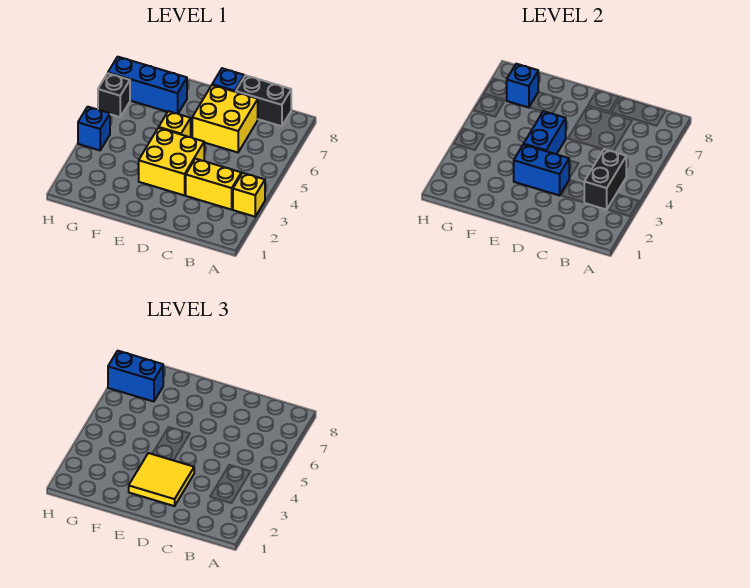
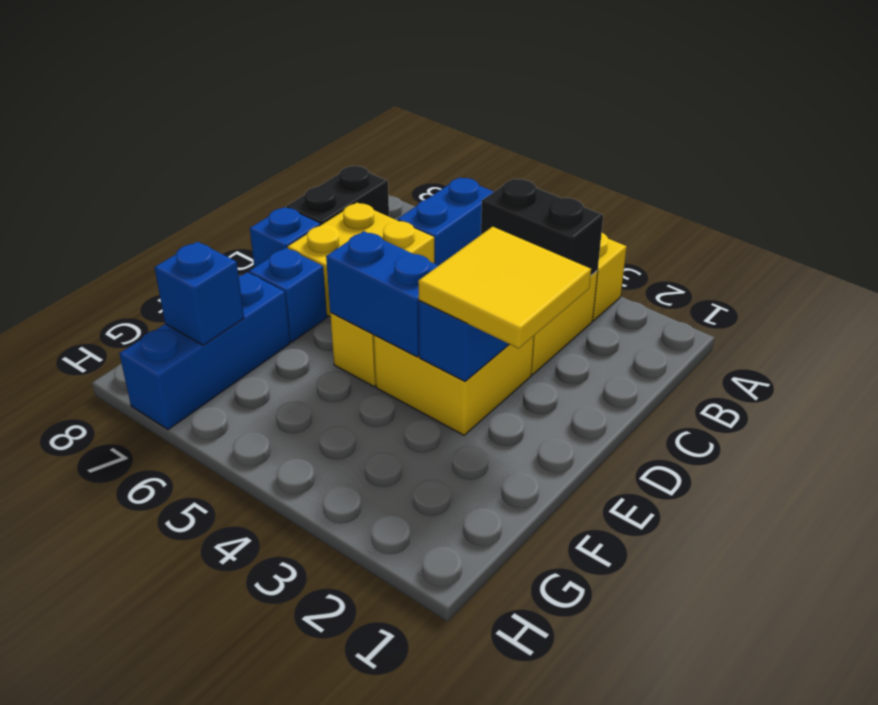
blue 1x2 brick [108,351,163,402] -> blue 1x2 brick moved to [397,178,494,266]
blue 1x1 brick [78,107,110,150] -> blue 1x1 brick moved to [249,248,327,342]
black 1x1 brick [98,73,130,117] -> none

